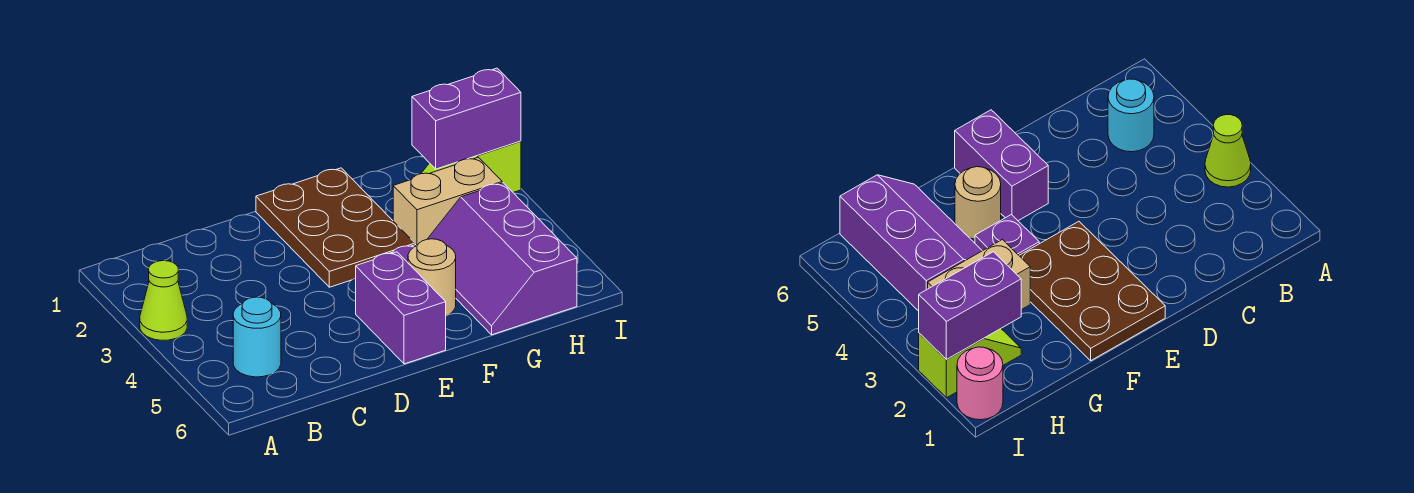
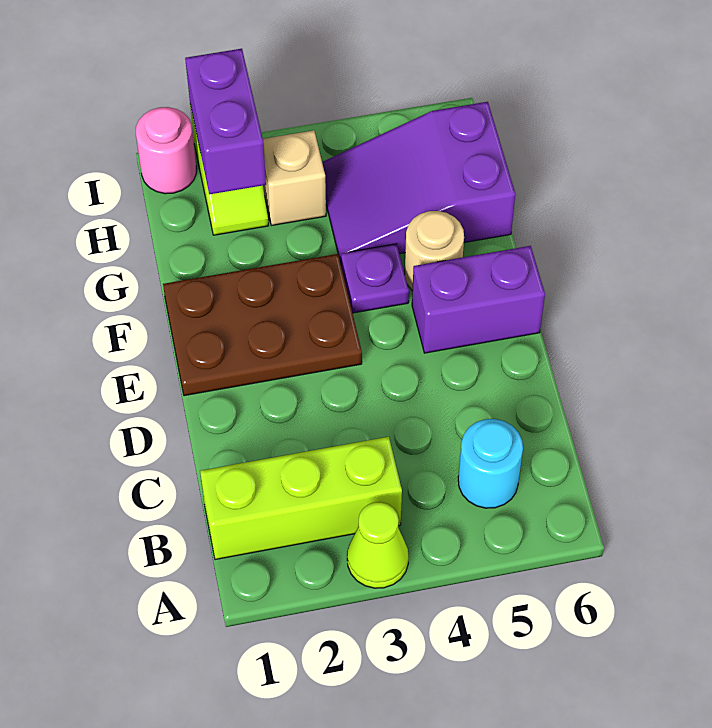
none -> lime 1x3 brick [200,437,402,560]
tan 1x2 brick [393,157,502,245] -> tan 1x1 brick [263,130,326,225]
purple 2x3 slope [428,183,577,335] -> purple 2x3 slope turned to [322,102,515,263]

